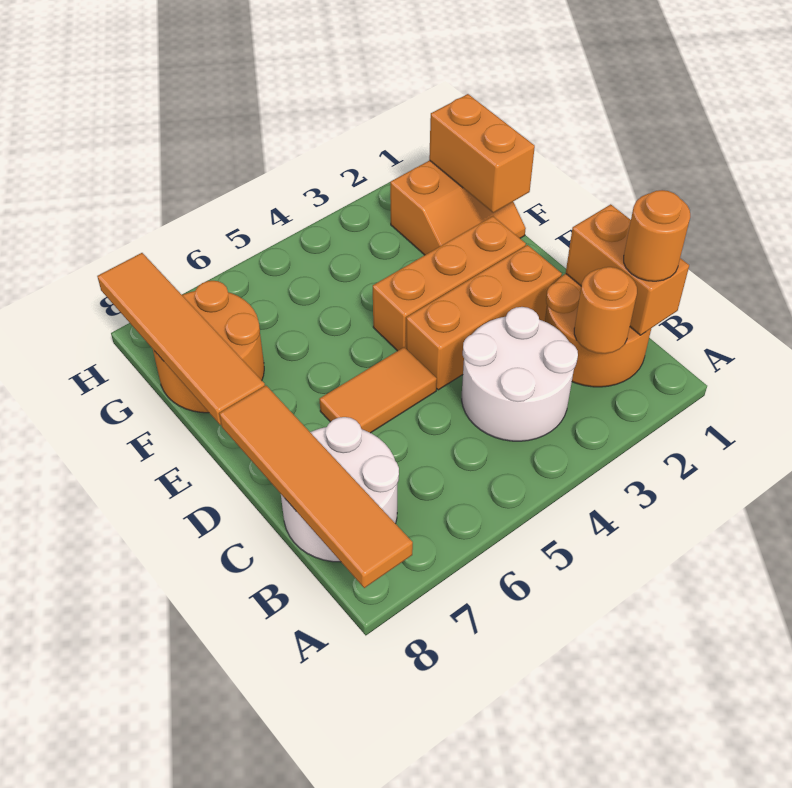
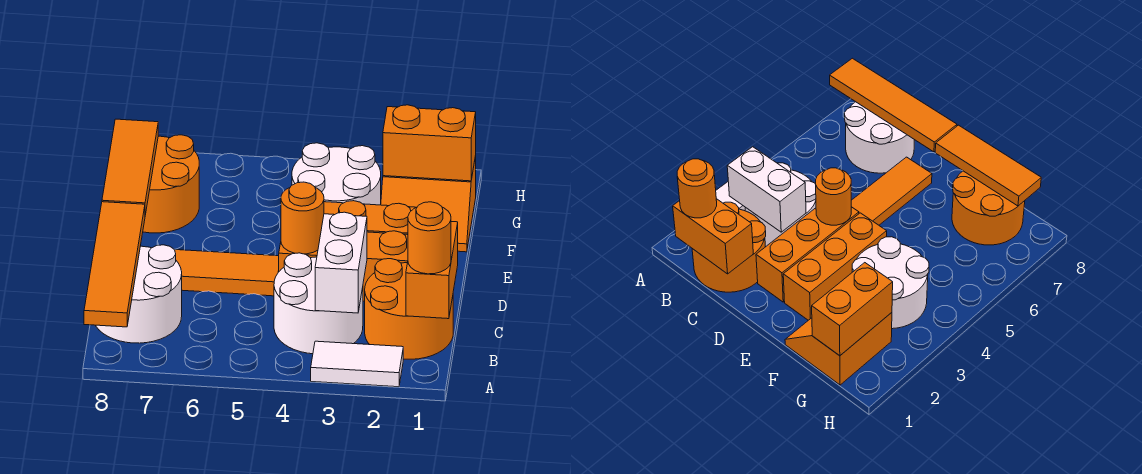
none -> white 1x2 tile [311,341,403,387]
orange 1x1 round brick [574,267,637,354] -> orange 1x1 round brick moved to [281,182,324,254]
none -> white 1x2 brick [315,212,367,313]
orange 1x2 tile [319,347,437,433] -> orange 1x3 tile [175,250,279,296]
orange 1x4 tile [97,253,265,425] -> orange 1x3 tile [102,119,158,215]
orange 1x2 brick [429,94,535,213] -> orange 1x2 brick turned to [383,105,476,181]
none -> white 2x2 round brick [292,143,381,205]

